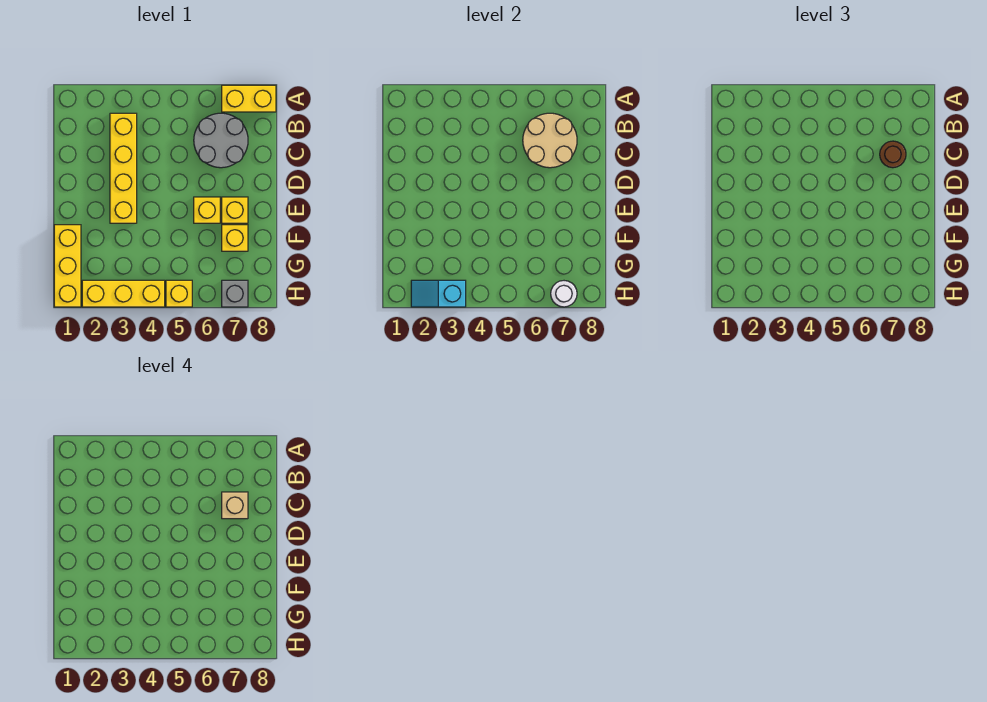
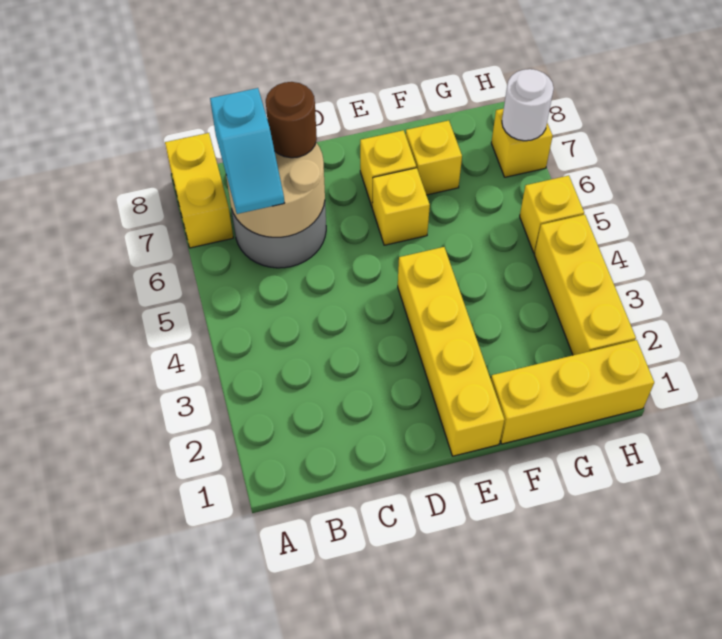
yellow 1x4 brick [110,113,137,223] -> yellow 1x4 brick turned to [398,247,504,456]
tan 1x1 brick [222,492,248,519] -> none
cyan 1x2 slope [411,280,466,307] -> cyan 1x2 slope moved to [210,88,284,214]
grey 1x1 brick [222,280,248,307] -> yellow 1x1 brick [491,109,553,177]

